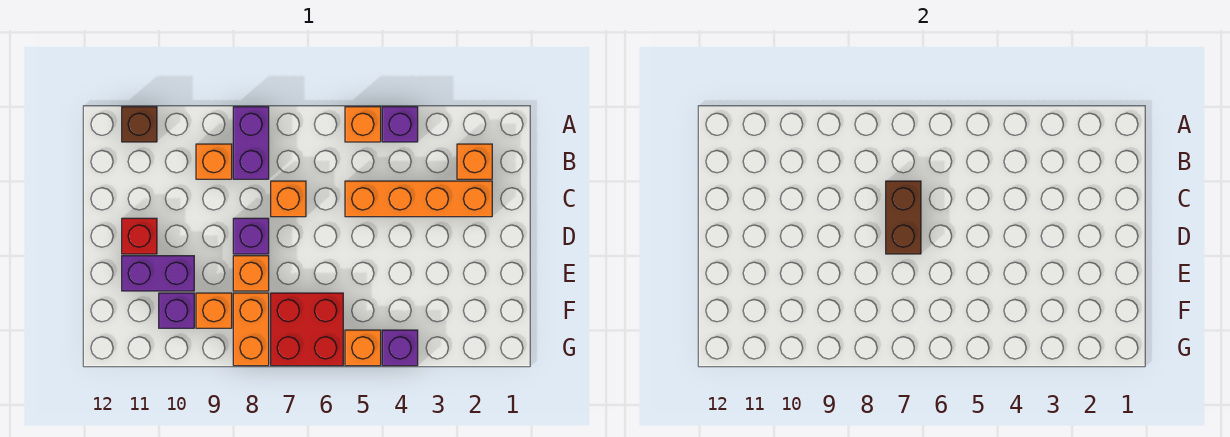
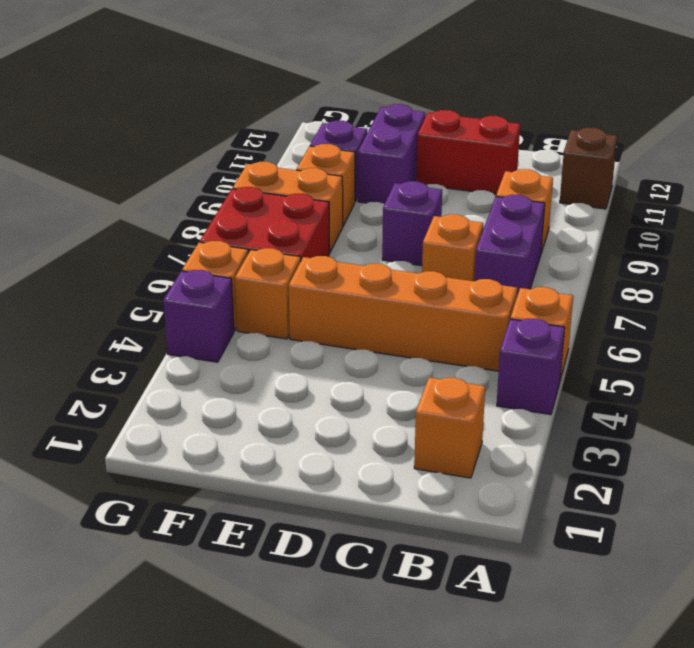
purple 1x2 brick [233,107,269,179] -> purple 1x2 brick turned to [475,195,545,296]
orange 1x4 brick [345,181,492,217] -> orange 1x4 brick turned to [289,256,517,371]
brown 1x2 brick [886,181,921,254] -> none
red 1x1 brick [122,218,157,254] -> red 1x2 brick [416,110,520,195]
orange 1x1 brick [233,256,269,291] -> orange 1x1 brick moved to [235,248,301,339]

